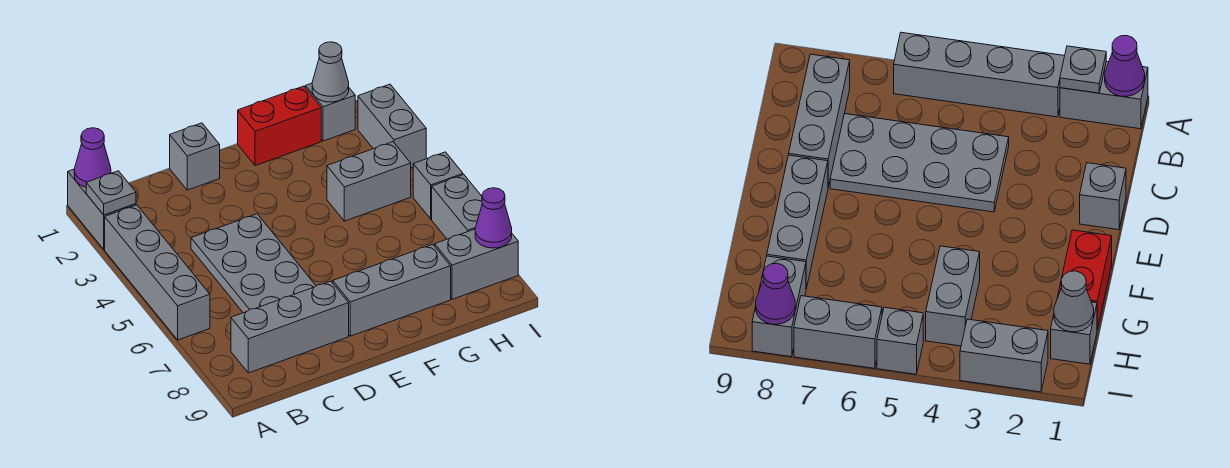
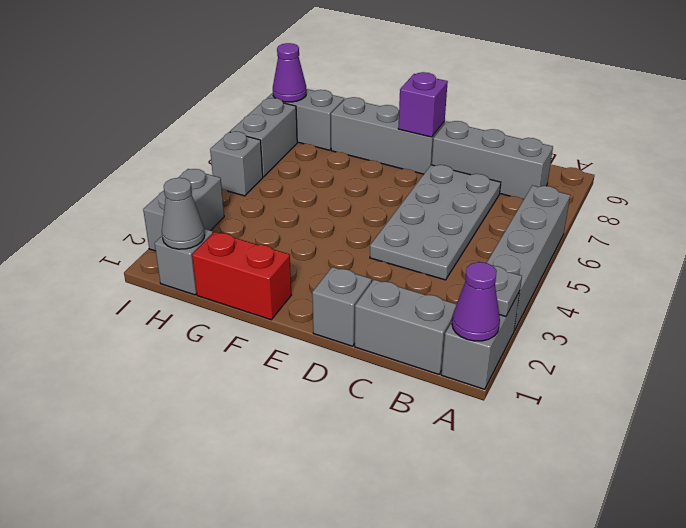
none -> purple 1x1 brick [398,72,448,137]
grey 1x2 brick [327,142,411,221] -> grey 1x2 brick moved to [355,280,457,374]

